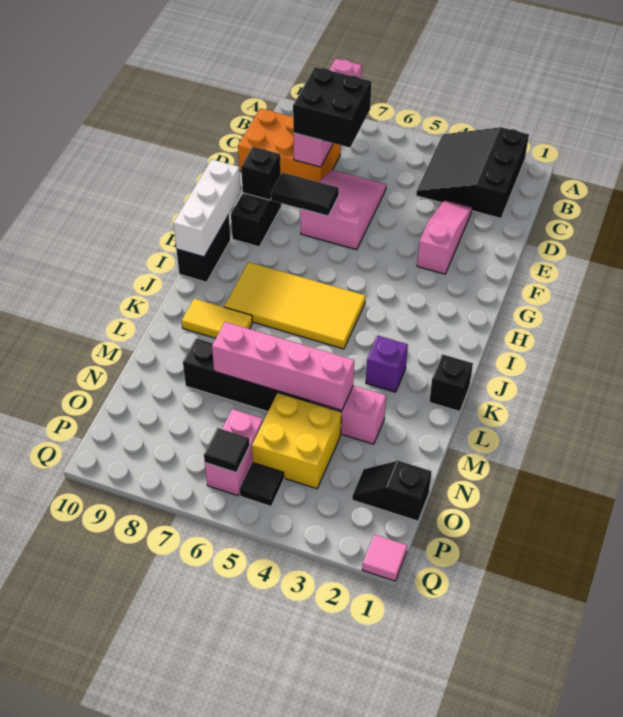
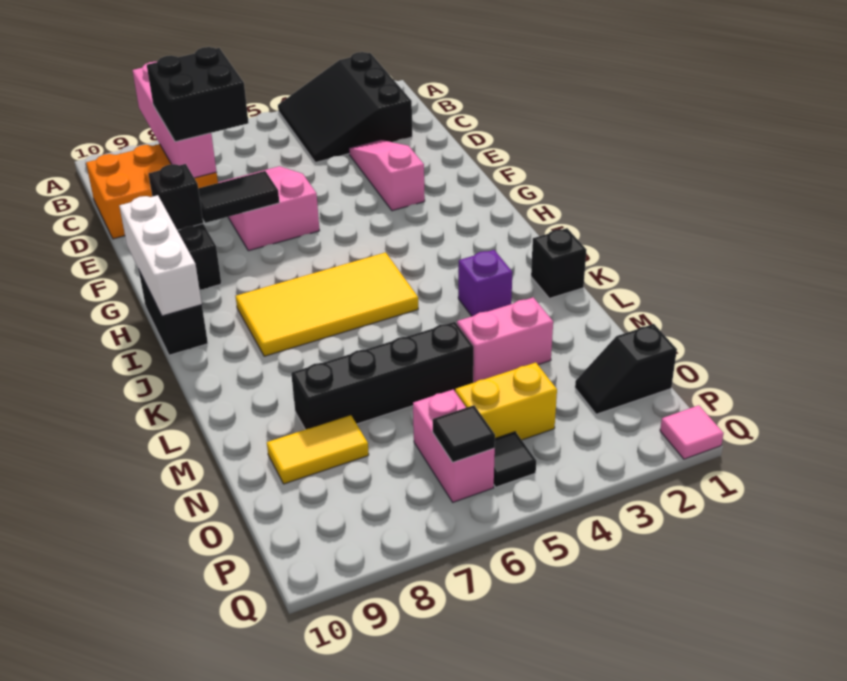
yellow 1x2 tile [182,298,252,338] -> yellow 1x2 tile moved to [267,415,369,484]
pink 1x4 brick [212,322,354,410] -> none
yellow 2x2 brick [252,393,341,489] -> yellow 1x2 brick [455,363,557,440]

